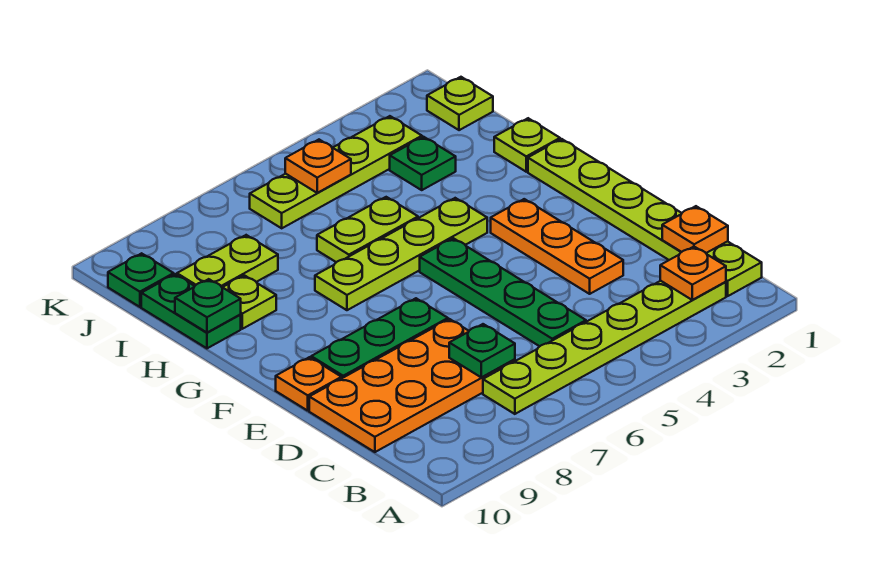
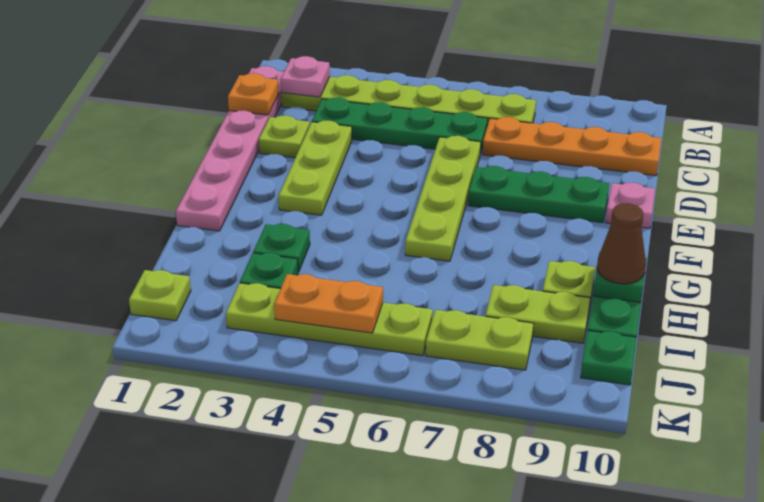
lime 1x6 plate [528,139,762,296] -> pink 1x6 plate [176,66,284,231]
orange 1x1 plate [660,247,726,300] -> pink 1x1 plate [281,56,330,97]
green 1x4 plate [420,238,586,346] -> green 1x4 plate turned to [312,97,488,154]
orange 2x4 plate [309,319,515,452] -> orange 1x4 plate [483,117,662,176]
green 1x1 plate [449,324,515,378] -> green 1x1 plate moved to [253,224,310,272]
orange 1x3 plate [491,199,623,294] -> lime 1x3 plate [279,121,352,215]
orange 1x1 plate [276,357,342,411] -> pink 1x1 plate [606,183,655,229]
lime 1x4 plate [315,198,487,310] -> lime 1x4 plate turned to [405,136,481,261]
lime 1x1 plate [494,118,560,172] -> lime 1x1 plate moved to [259,116,310,158]
lime 1x2 plate [317,197,418,262] -> lime 1x2 plate moved to [426,310,534,370]
none -> brown 1x1 cone [597,203,646,284]
orange 1x1 plate [285,140,351,193] -> orange 1x2 plate [274,274,383,333]

